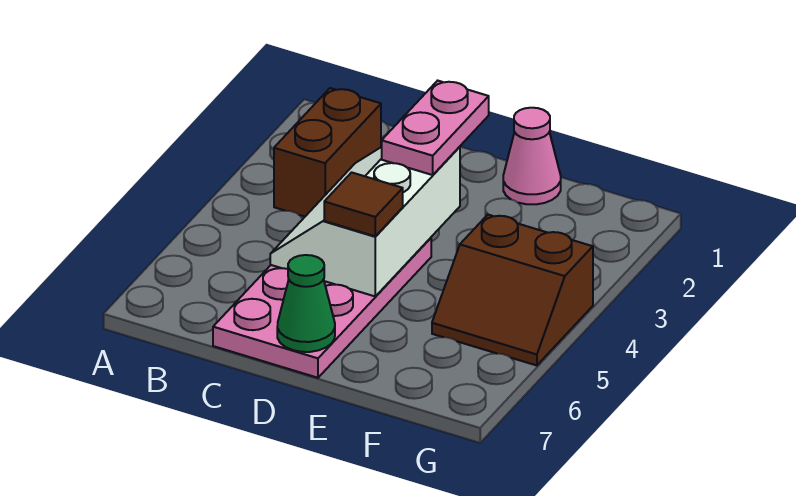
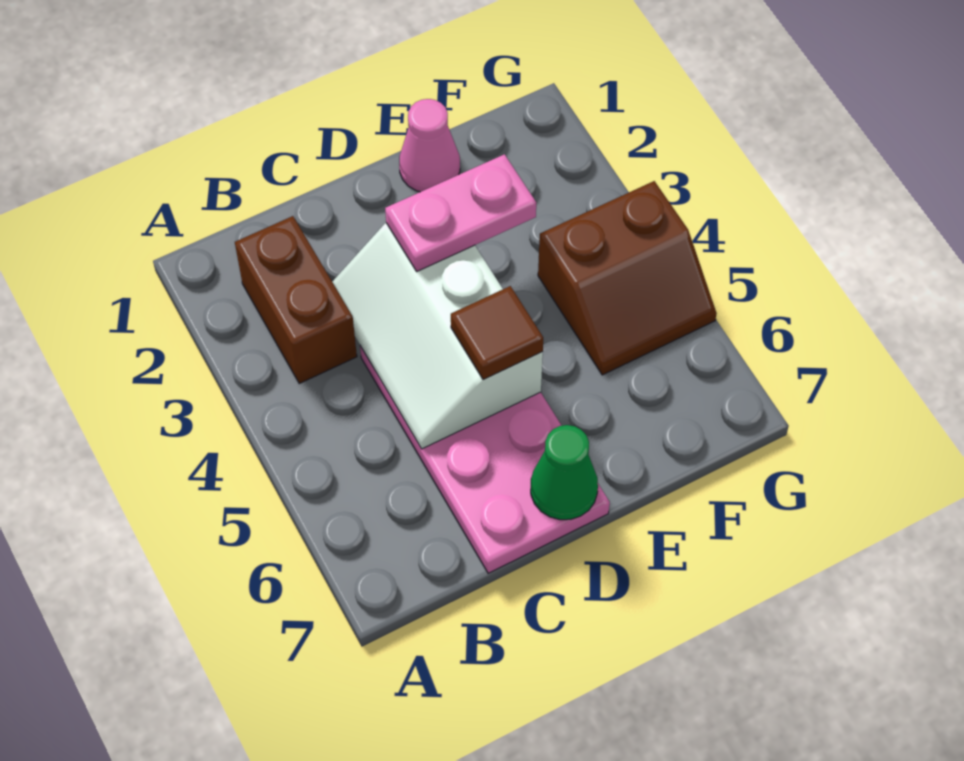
pink 1x2 plate [382,81,489,175] -> pink 1x2 plate turned to [385,154,536,271]

